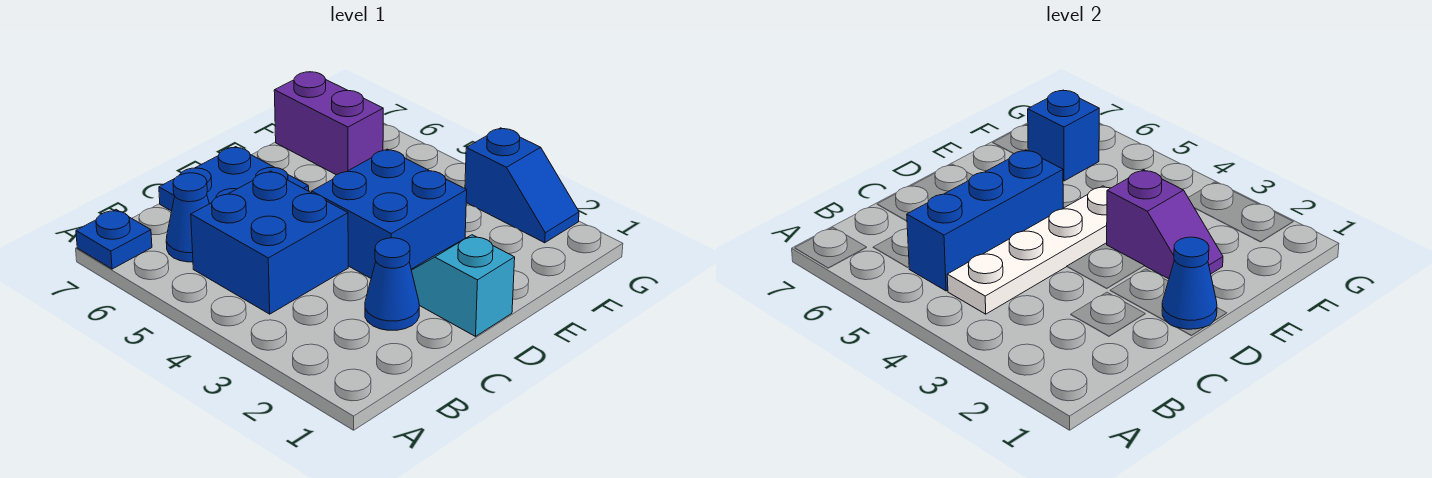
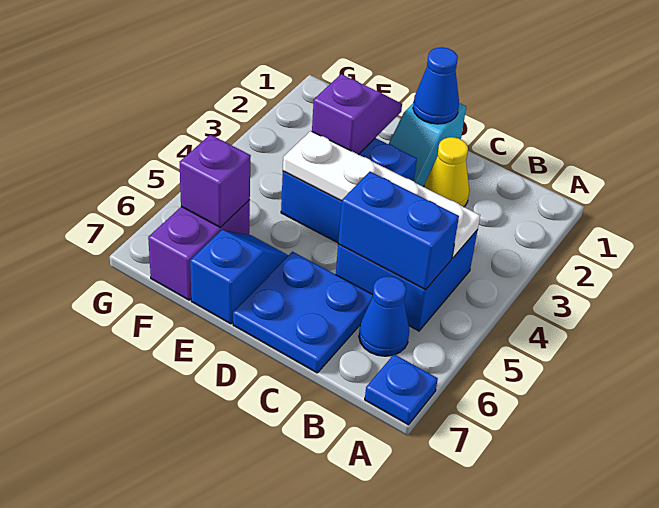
blue 1x3 brick [907,150,1063,291] -> blue 1x2 brick [338,172,459,290]
blue 1x1 cone [365,238,419,330] -> yellow 1x1 cone [424,137,469,207]
blue 1x1 brick [1028,90,1099,181] -> purple 1x1 brick [180,135,251,228]
blue 1x2 slope [465,128,579,243] -> blue 1x2 slope moved to [190,230,288,324]

